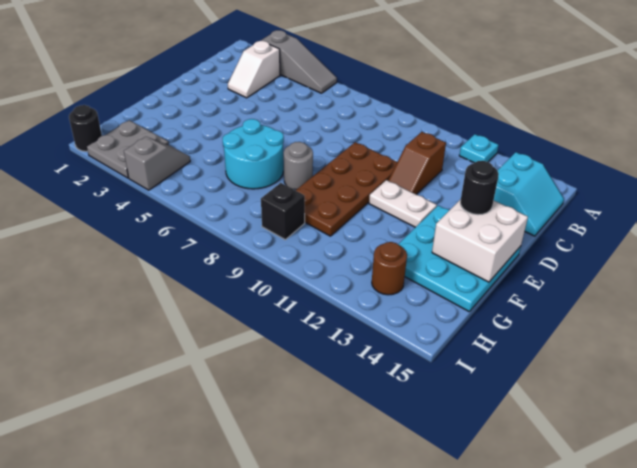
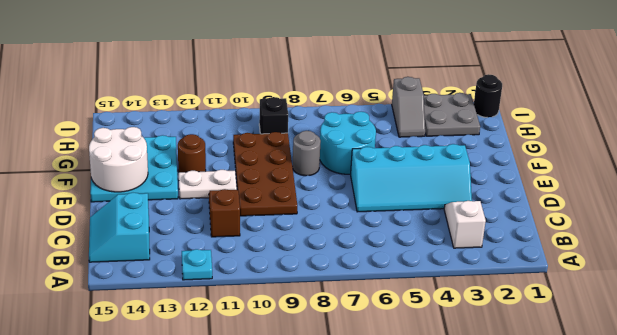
grey 1x3 slope [261,30,337,93] -> none
none -> cyan 2x4 slope [351,144,472,212]
white 2x2 brick [432,199,528,282] -> white 2x2 round brick [89,127,148,192]
black 1x1 round brick [460,161,499,215] -> none
brown 1x1 round brick [372,242,407,295] -> brown 1x1 round brick moved to [178,134,206,172]

